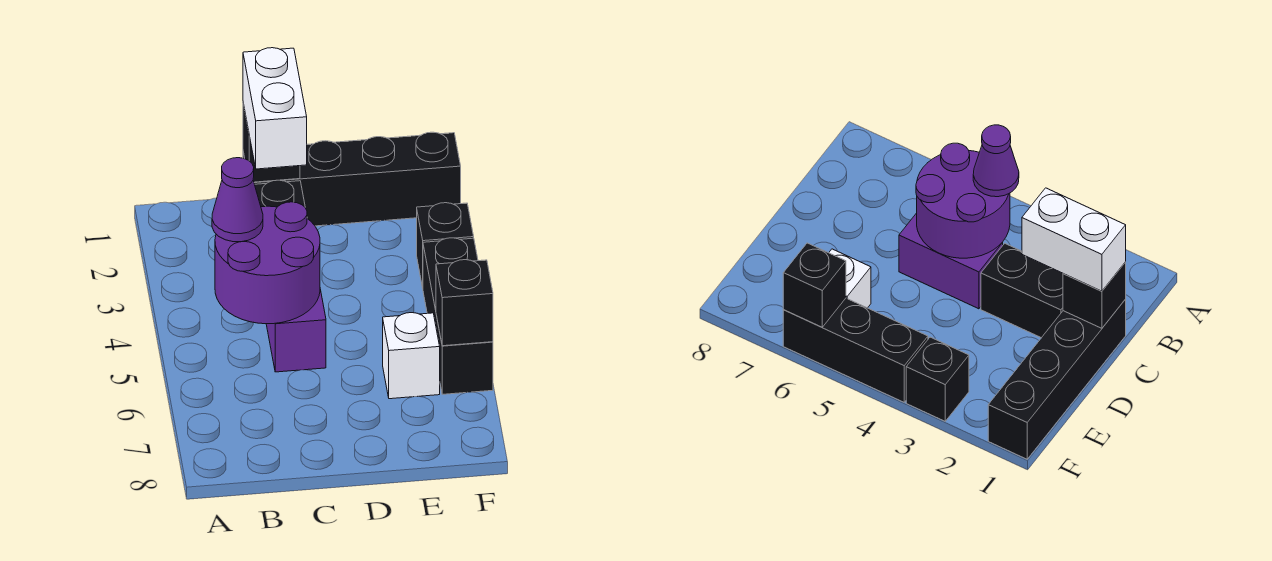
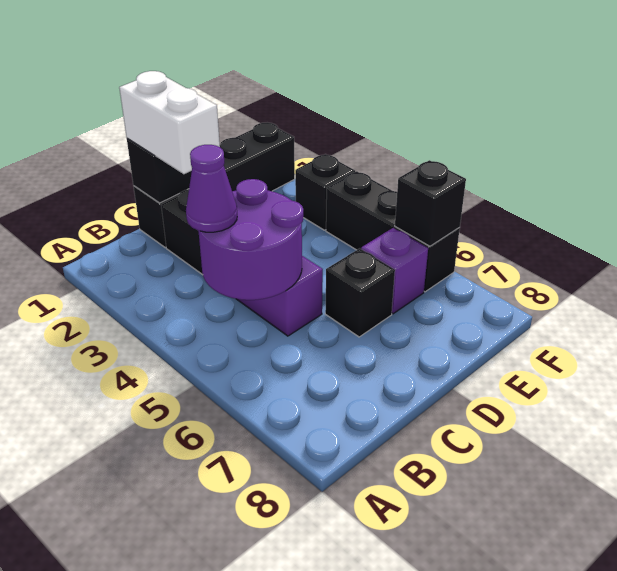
none -> black 1x1 brick [325,248,395,337]
white 1x1 brick [383,313,440,399] -> purple 1x1 brick [361,228,428,314]

